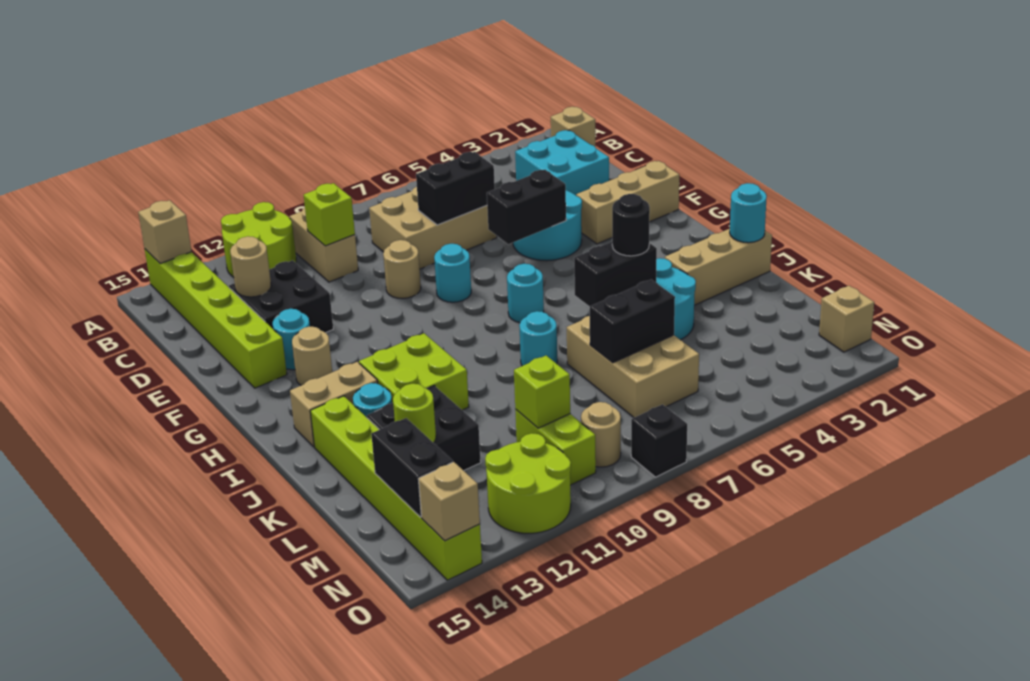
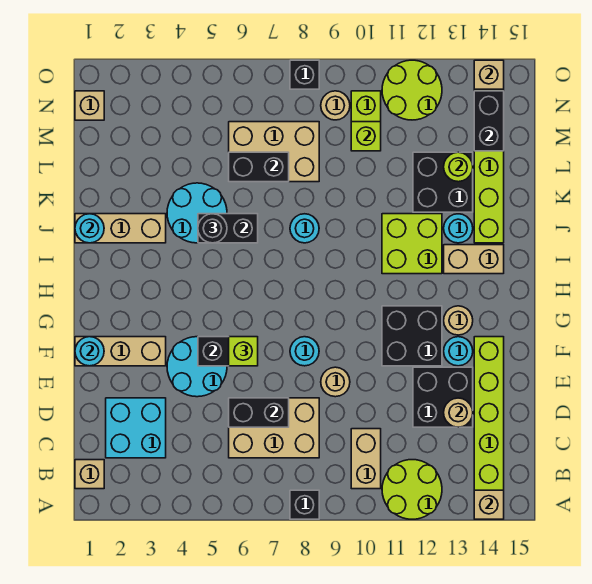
none -> black 1x1 brick [290,490,319,519]
lime 1x1 brick [304,183,355,246] -> lime 1x1 brick moved to [229,337,258,366]
none -> black 2x2 brick [382,306,442,366]
cyan 1x1 round brick [507,264,544,323] -> cyan 1x1 round brick moved to [75,337,104,366]
tan 2x3 brick [567,316,699,418] -> tan 2x3 brick turned to [229,122,319,182]

